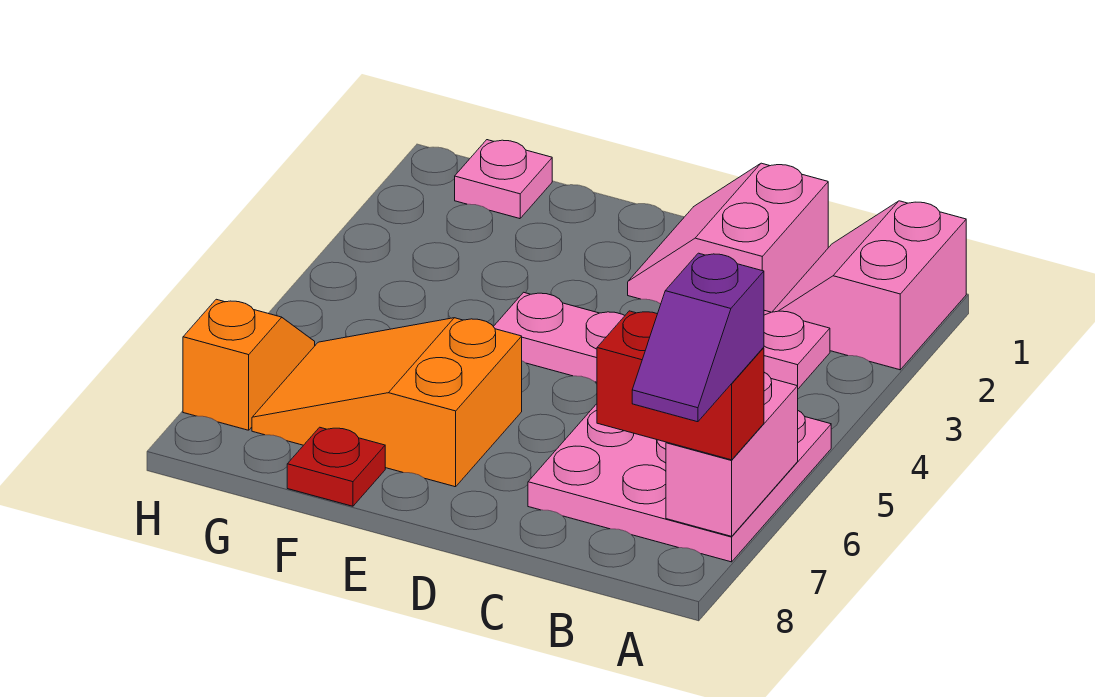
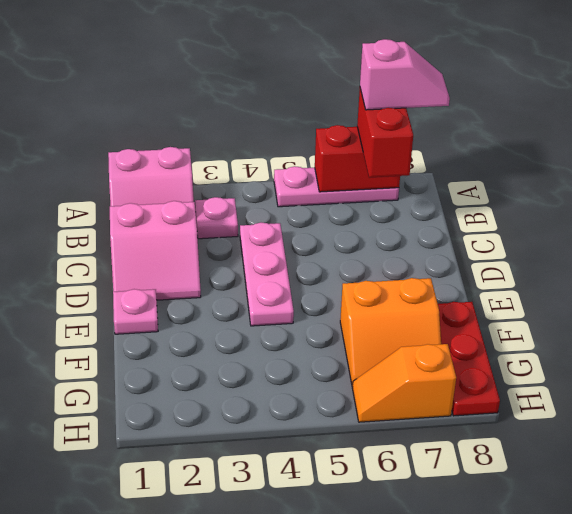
pink 3x3 plate [528,404,831,562] -> pink 1x3 plate [274,166,399,207]
pink 1x2 brick [666,372,798,536] -> red 1x2 brick [315,125,400,192]
purple 1x2 slope [632,253,764,422] -> pink 1x2 slope [360,39,450,110]
orange 2x3 slope [252,318,522,487] -> orange 2x2 slope [340,278,441,387]
red 1x1 plate [287,427,385,506] -> red 1x3 plate [438,302,500,416]
pink 1x1 plate [455,140,552,219] -> pink 1x1 plate moved to [113,289,158,334]

